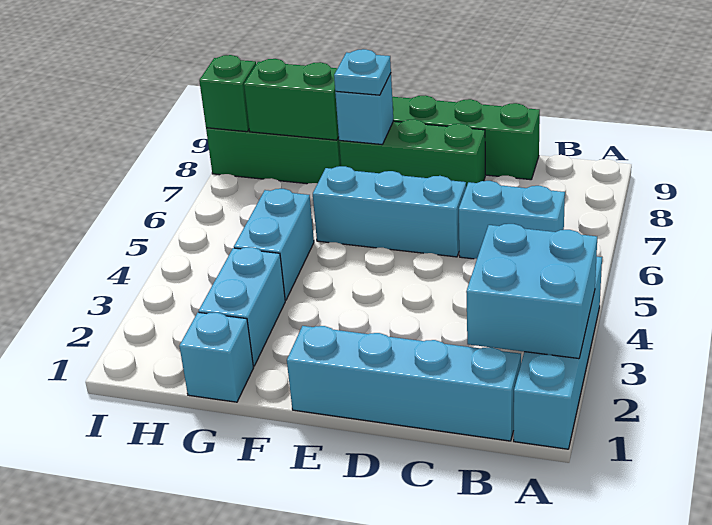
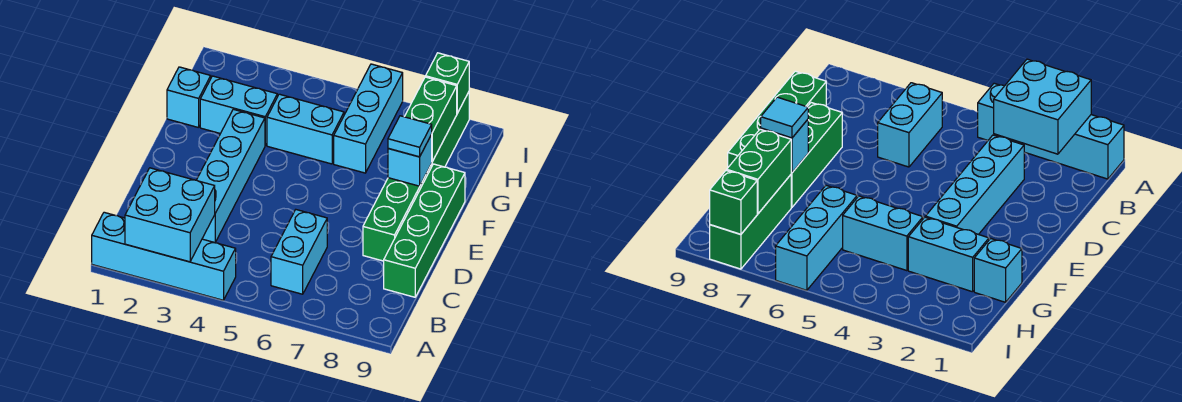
cyan 1x4 brick [287,326,521,441] -> cyan 1x4 brick moved to [197,109,265,243]
cyan 1x3 brick [313,166,466,257] -> cyan 1x3 brick moved to [334,64,403,173]
cyan 1x1 plate [334,49,391,95] -> cyan 1x1 tile [388,116,432,157]

